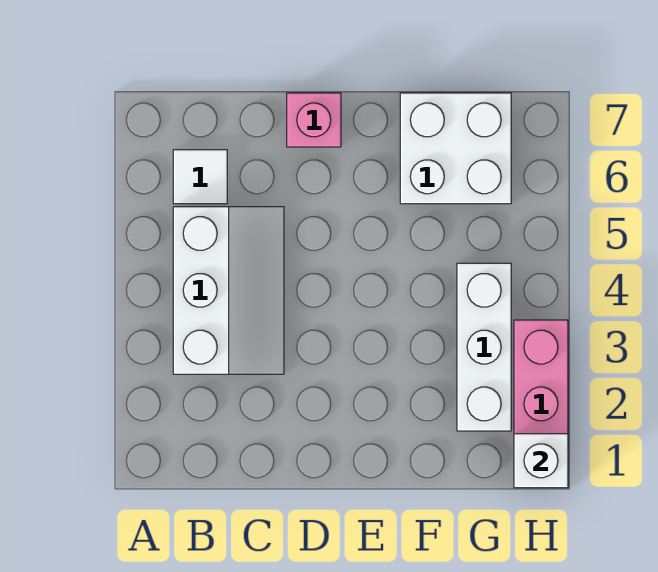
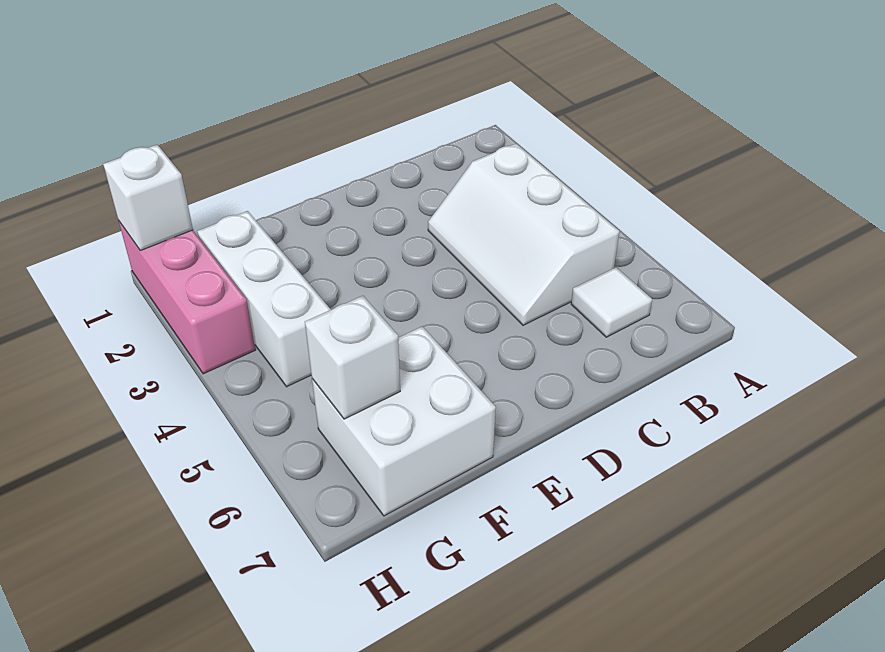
pink 1x1 brick [287,93,341,147] -> none
none -> white 1x1 brick [305,296,400,419]

